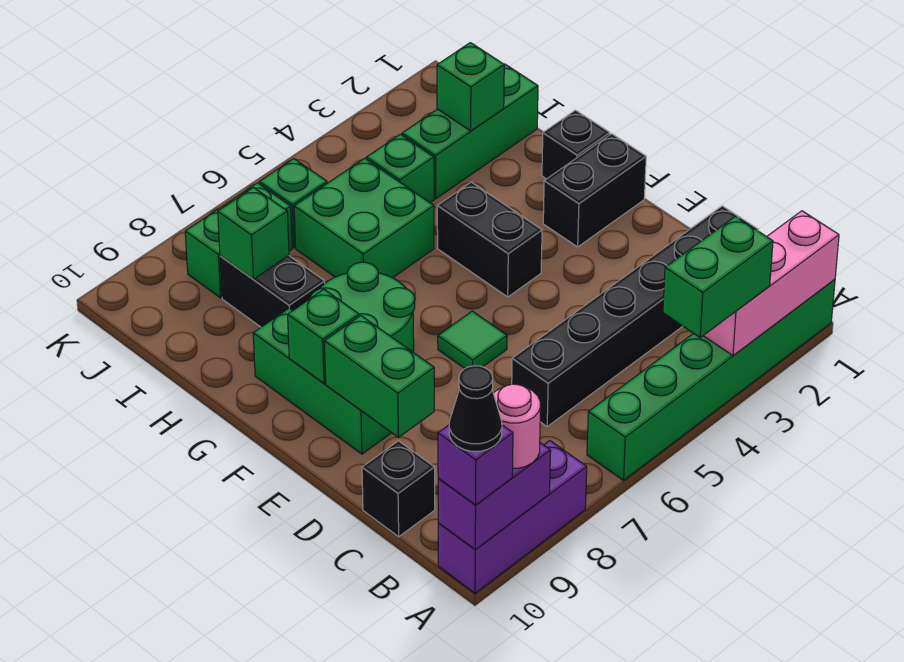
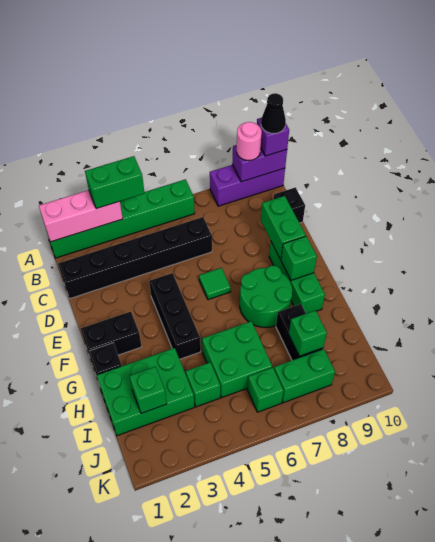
black 1x2 brick [437,182,542,297] -> black 1x3 brick [149,273,201,359]
green 1x3 brick [402,64,538,199] -> green 2x3 brick [97,348,194,436]

